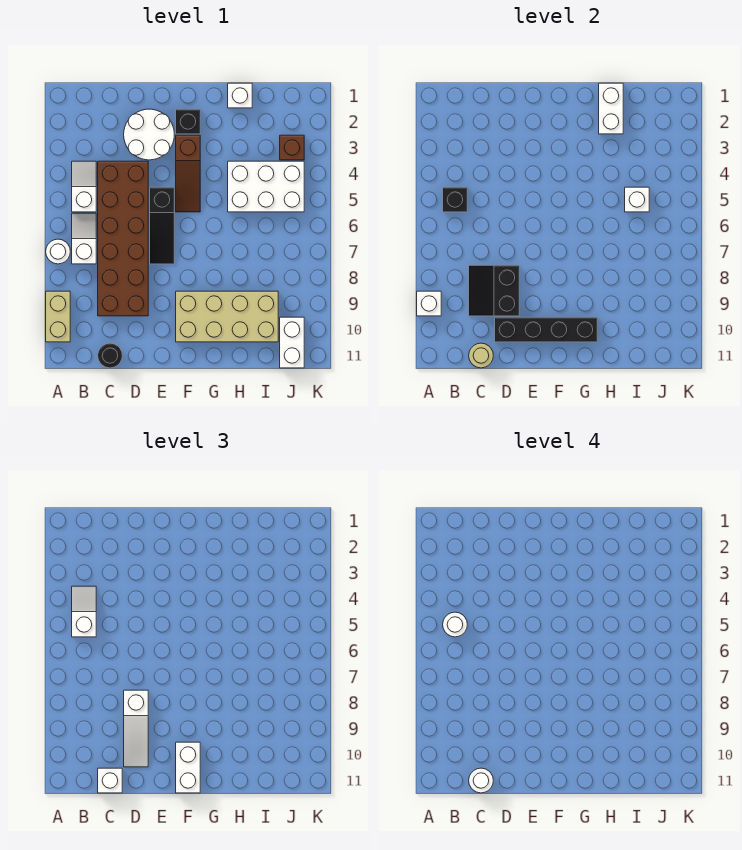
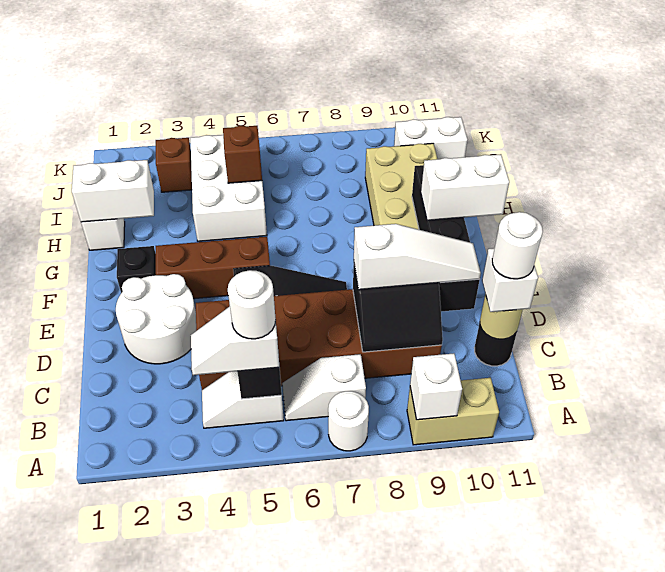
brown 1x3 slope [176,135,200,212] -> brown 1x3 brick [156,237,270,299]
white 1x1 brick [625,187,649,212] -> brown 1x1 brick [223,126,262,183]

